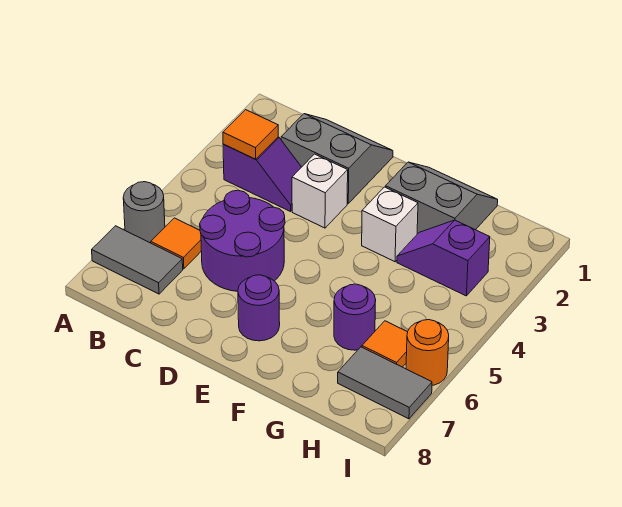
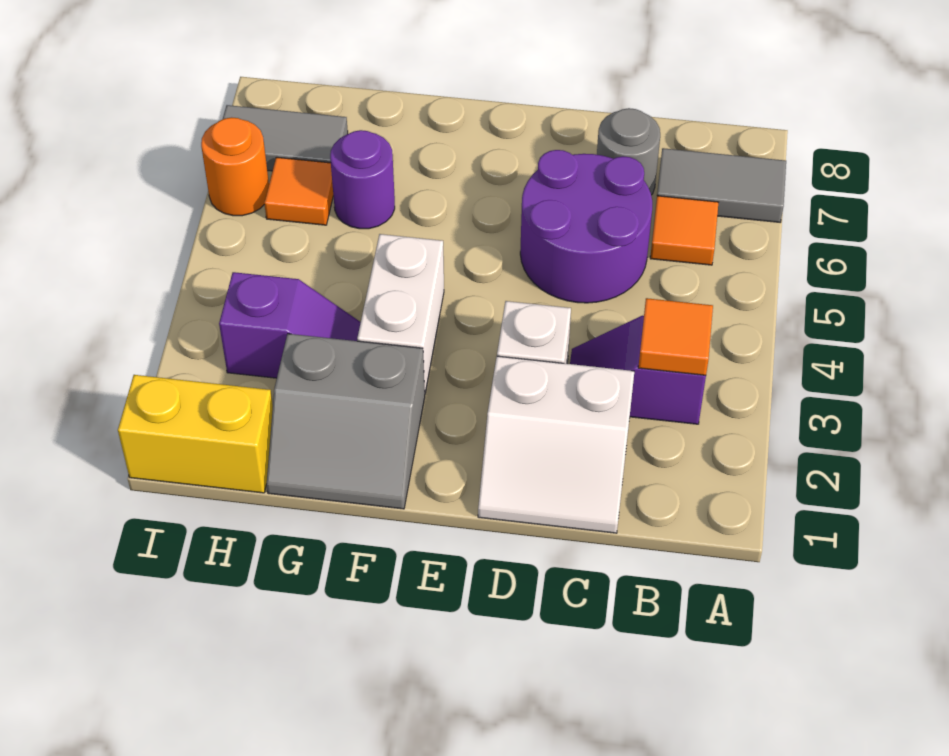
grey 1x1 round brick [123,182,165,243] -> grey 1x1 round brick moved to [597,108,660,195]
grey 2x2 slope [281,114,393,203] -> white 2x2 slope [478,356,634,533]
purple 1x1 round brick [238,275,280,341] -> none
white 1x1 brick [362,187,418,262] -> white 1x2 brick [357,234,444,393]
none -> yellow 1x2 brick [118,375,273,493]

